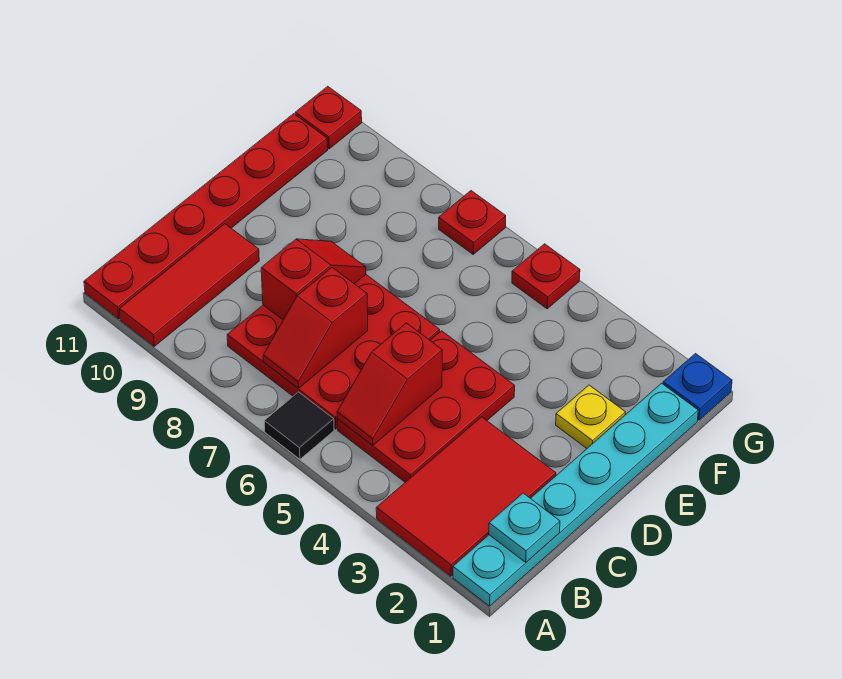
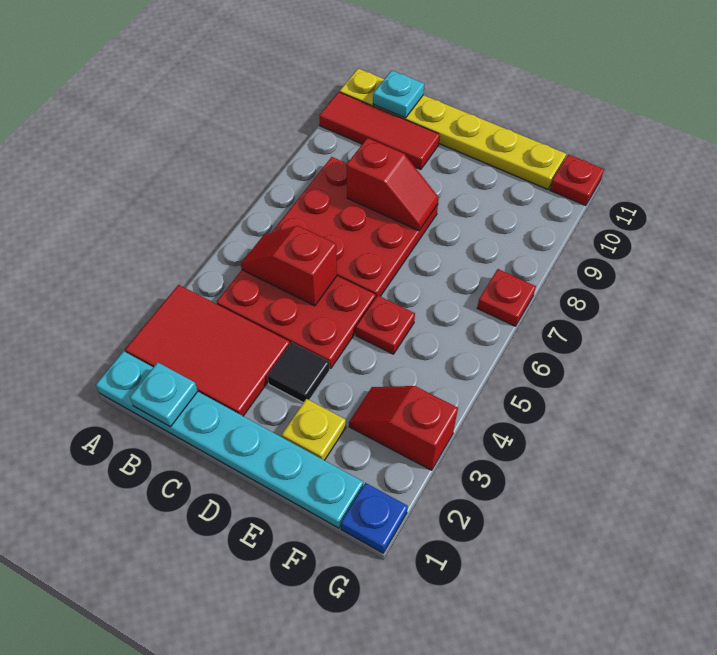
black 1x1 tile [264,392,334,459] -> black 1x1 tile moved to [267,343,330,403]
red 1x6 plate [84,114,328,319] -> yellow 1x6 plate [340,69,566,189]
red 1x2 slope [263,268,368,388] -> red 1x2 slope moved to [349,386,458,470]
none -> cyan 1x1 plate [373,70,424,118]
red 1x1 plate [512,244,580,309] -> red 1x1 plate moved to [356,295,415,354]

